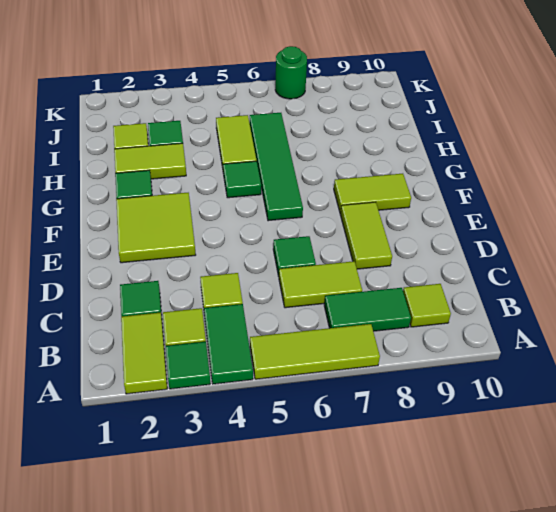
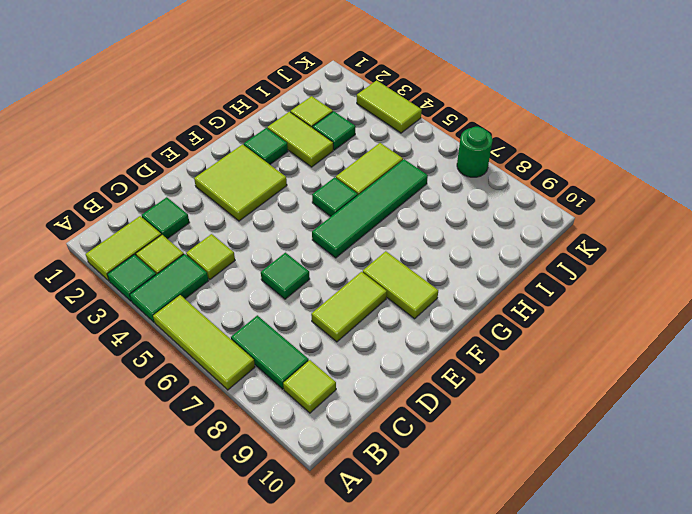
lime 1x2 tile [279,261,362,308] -> lime 1x2 tile moved to [357,80,422,133]

